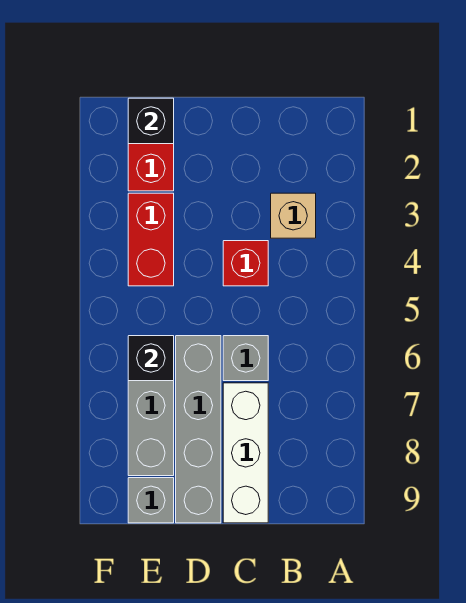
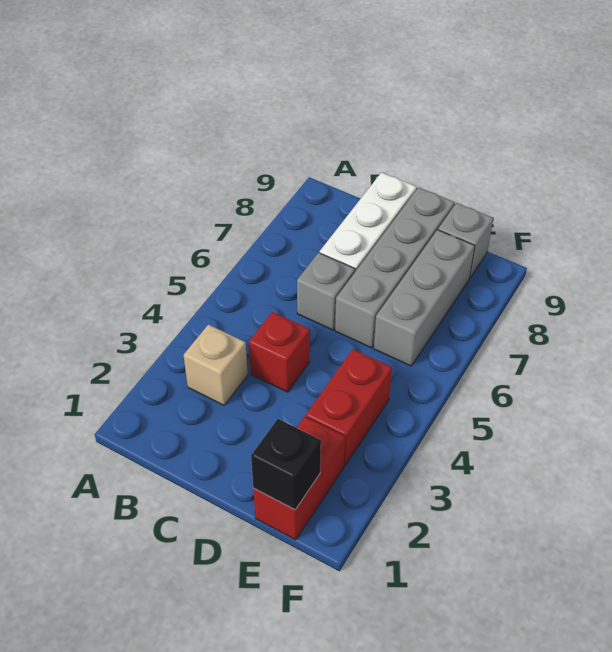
black 1x1 brick [128,336,174,381] -> none

